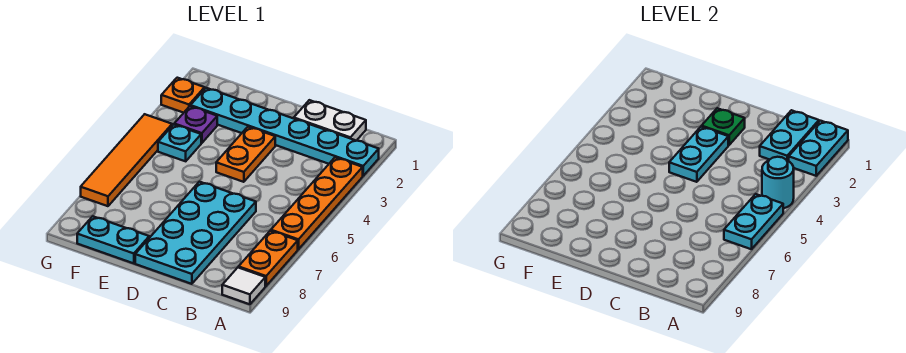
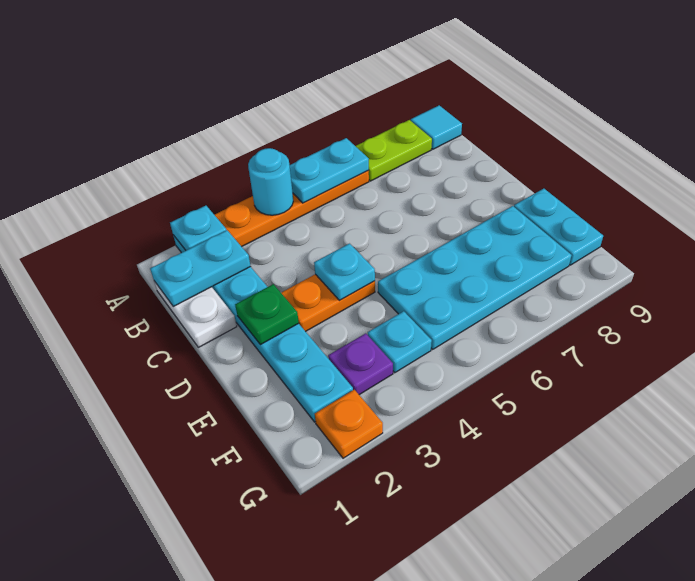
cyan 1x2 plate [789,121,848,176] -> cyan 1x1 plate [170,206,226,250]
orange 1x2 plate [239,231,298,286] -> lime 1x2 plate [356,120,432,181]
white 1x1 tile [222,267,265,304] -> cyan 1x1 tile [411,105,462,149]
cyan 2x4 plate [135,182,256,284] -> cyan 2x4 plate moved to [378,206,572,349]
cyan 1x2 plate [669,127,728,182] -> cyan 1x1 plate [314,244,375,300]
orange 1x4 tile [81,114,172,206] -> none

